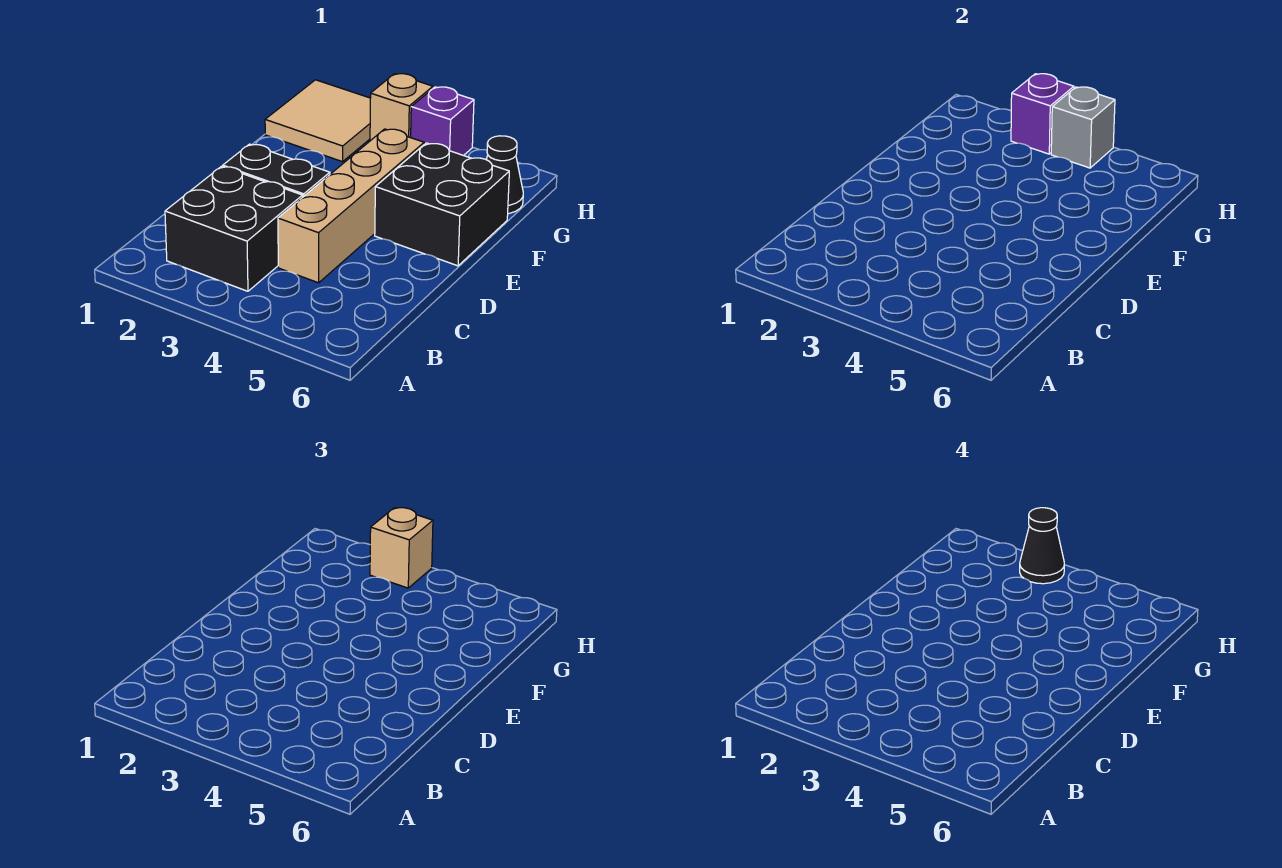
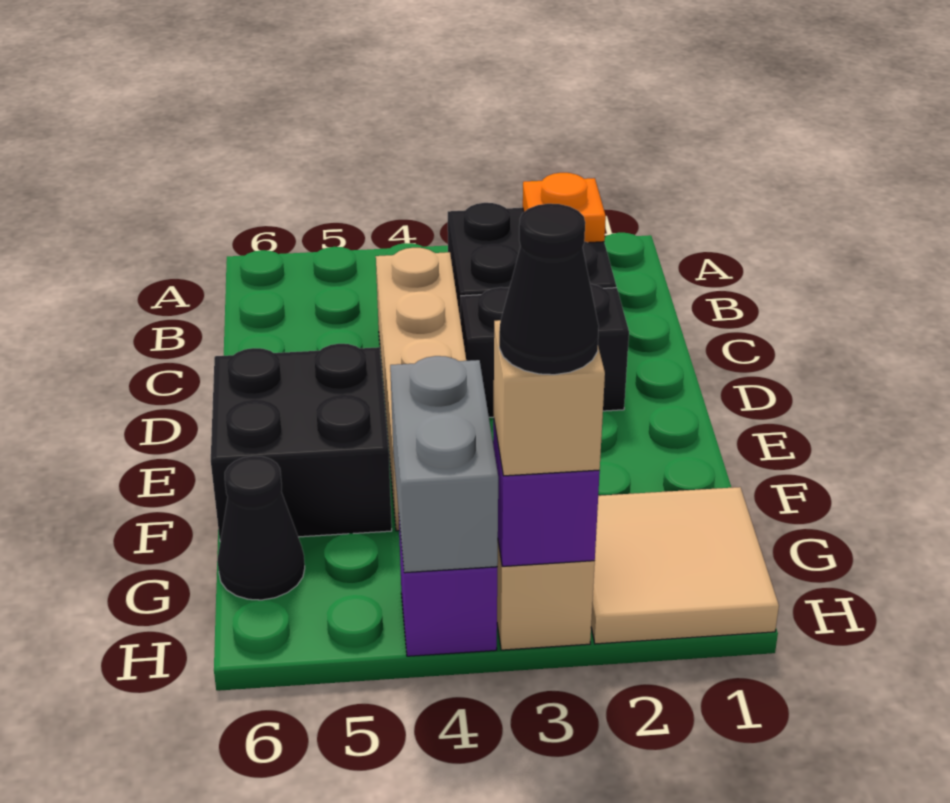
none -> orange 1x1 plate [523,173,606,243]
grey 1x1 brick [1051,87,1115,168] -> grey 1x2 brick [390,356,498,573]

